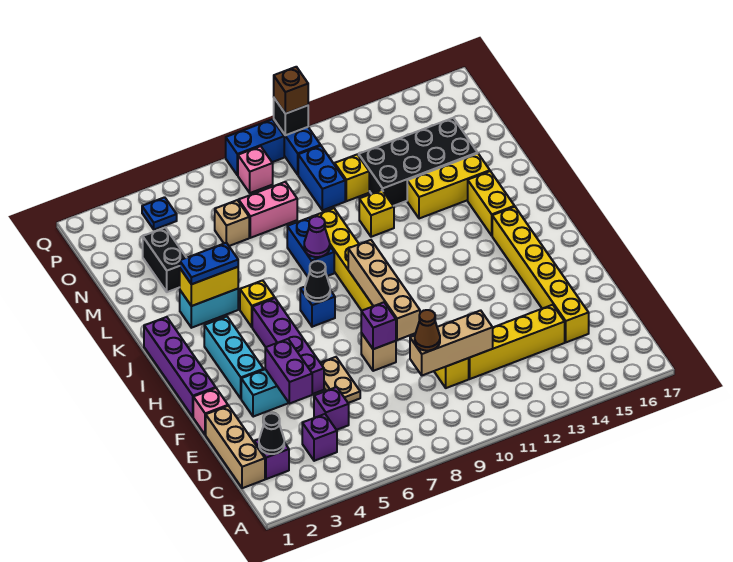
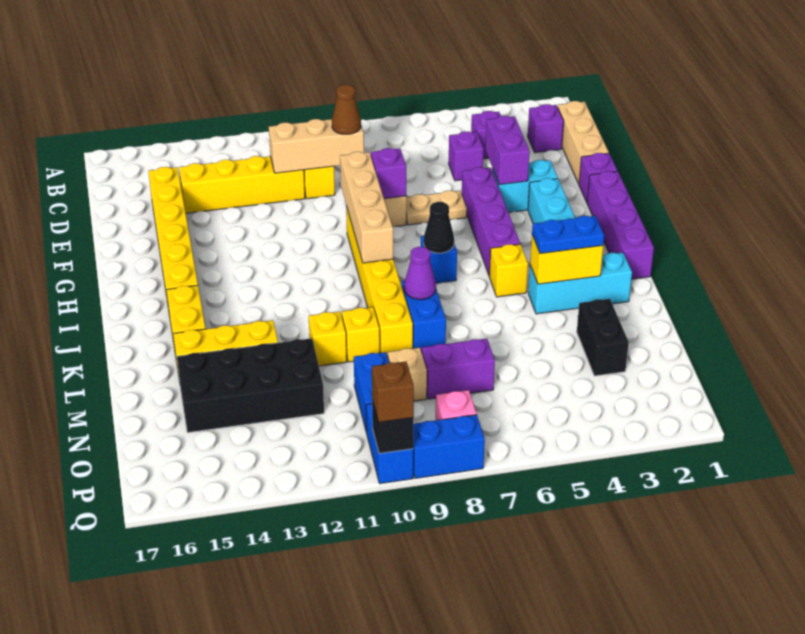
black 1x1 cone [259,413,284,454] -> none
tan 1x2 plate [321,357,360,403] -> tan 1x2 plate turned to [406,191,467,225]
pink 1x1 brick [193,388,228,435] -> purple 1x1 brick [579,153,617,202]
cyan 1x2 brick [180,289,238,328] -> cyan 1x3 brick [528,253,632,314]
tan 1x1 brick [215,200,249,246] -> tan 1x1 brick moved to [387,348,427,401]
pink 1x2 brick [239,182,297,238] -> purple 1x2 brick [422,339,495,399]
yellow 1x1 brick [335,154,369,201] -> yellow 1x1 brick moved to [342,307,380,362]
blue 1x1 plate [142,197,177,230] -> none

